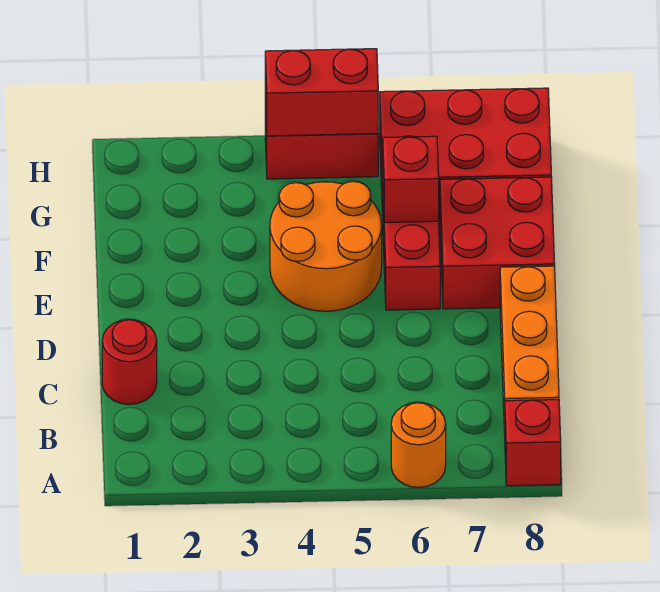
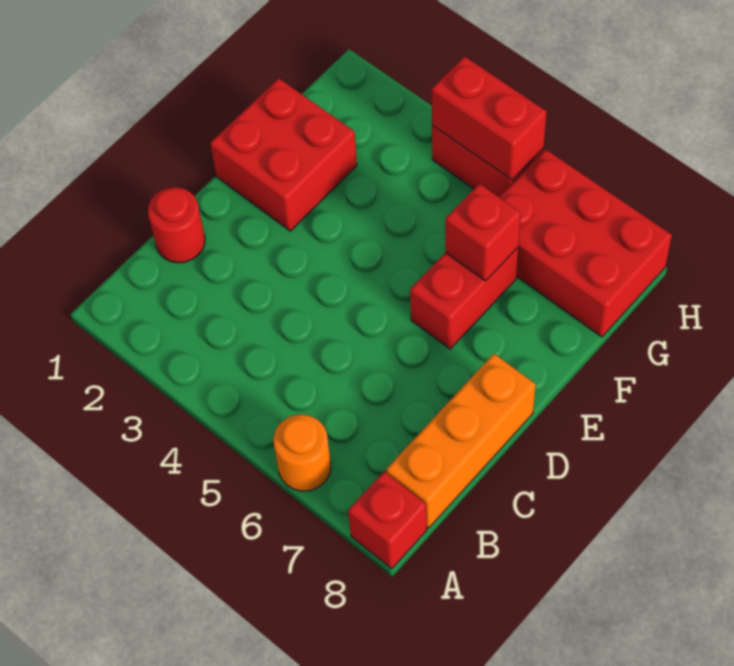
orange 2x2 round brick [270,181,382,311] -> none
red 2x2 brick [440,177,555,309] -> red 2x2 brick moved to [210,78,357,231]

